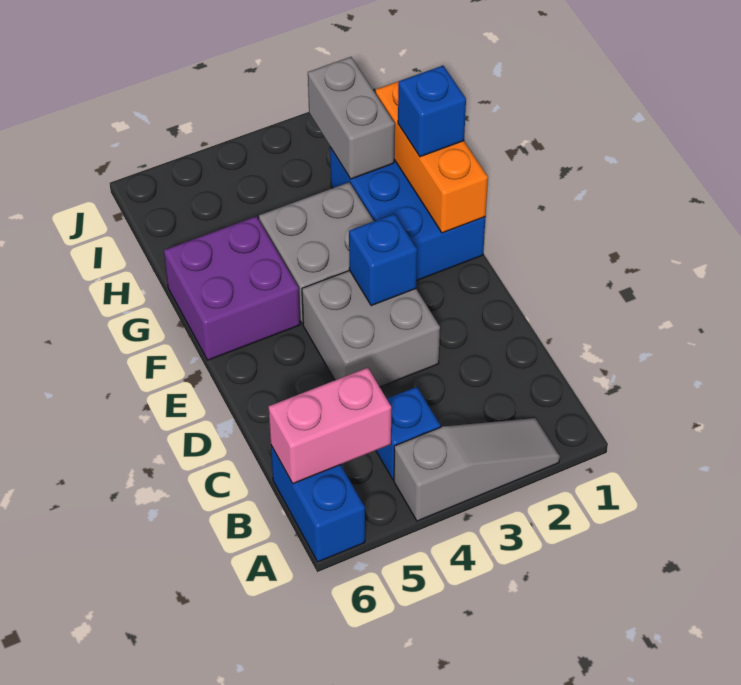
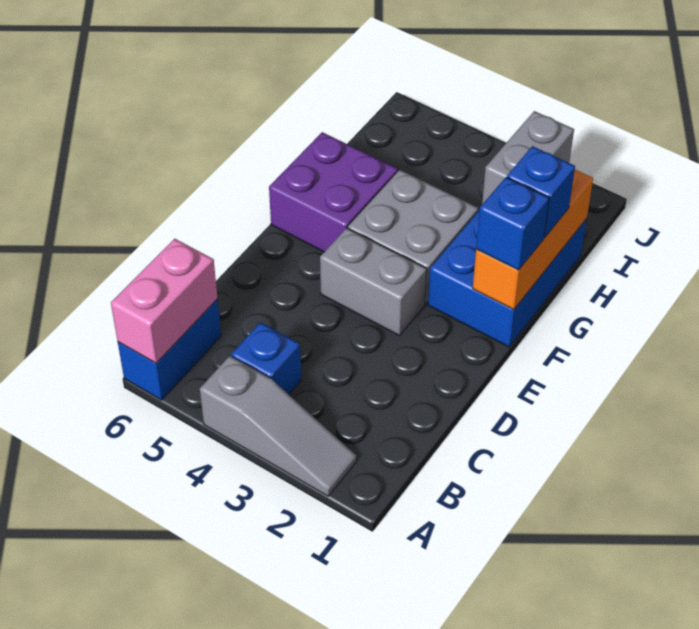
pink 1x2 brick [269,368,391,484] -> pink 1x2 brick turned to [111,239,217,363]
grey 2x2 brick [302,270,440,387] -> grey 1x2 brick [320,228,427,336]
blue 1x1 brick [349,214,417,306] -> blue 1x1 brick moved to [476,177,549,270]

